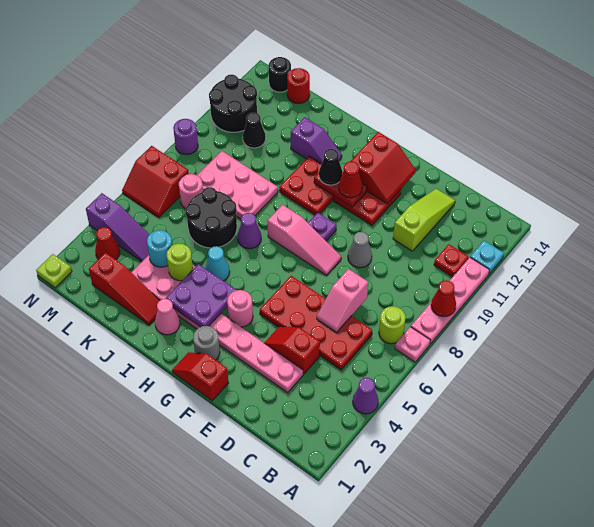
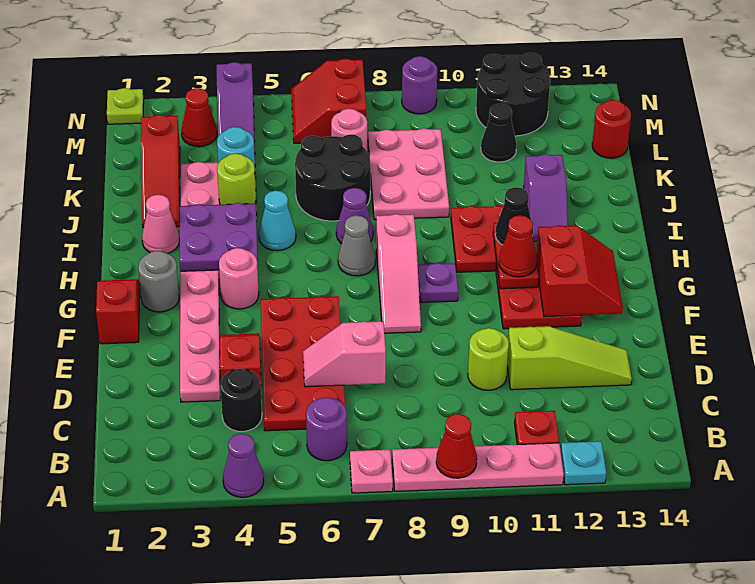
none -> purple 1x1 round brick [306,397,347,461]
lime 1x1 round brick [379,306,406,344] -> lime 1x1 round brick moved to [468,328,509,390]
grey 1x1 cone [348,232,372,268] -> grey 1x1 cone moved to [338,215,375,276]
red 2x2 slope [350,132,416,204] -> red 2x2 slope turned to [536,225,623,317]
black 1x1 round brick [269,57,291,92] -> black 1x1 round brick moved to [220,369,262,432]

